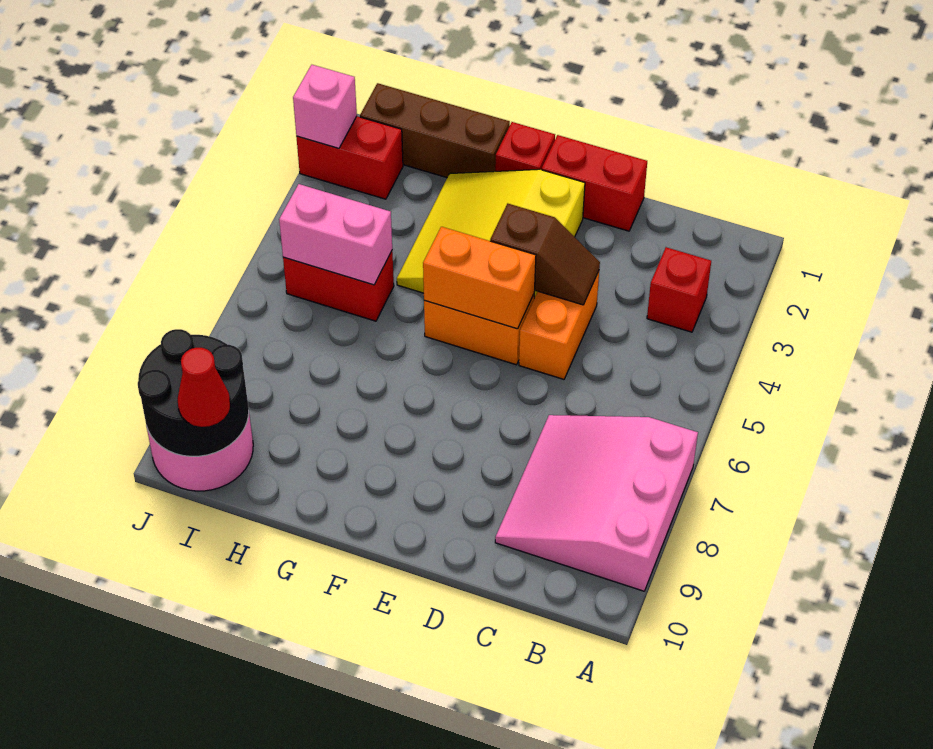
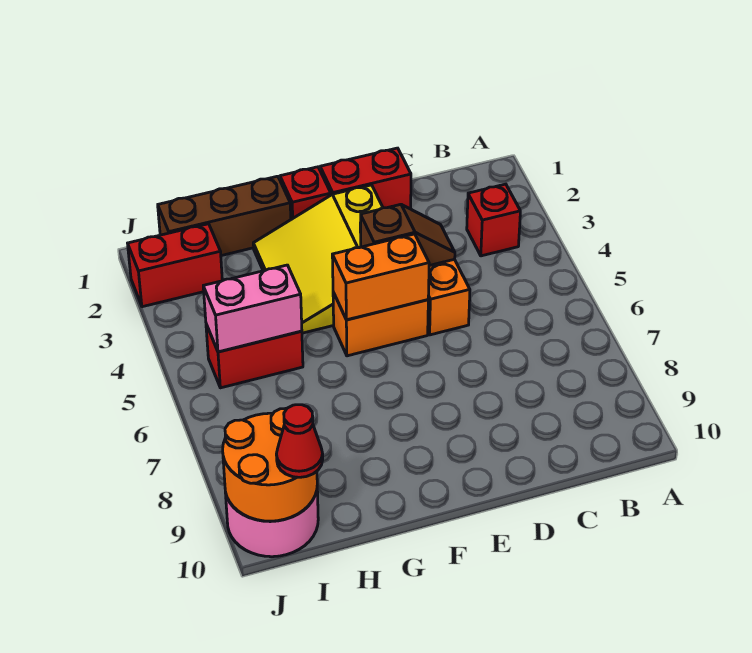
pink 3x3 slope [495,415,698,591] -> none
black 2x2 round brick [138,329,249,456] -> orange 2x2 round brick [223,408,317,521]
pink 1x1 brick [293,65,357,148] -> none

